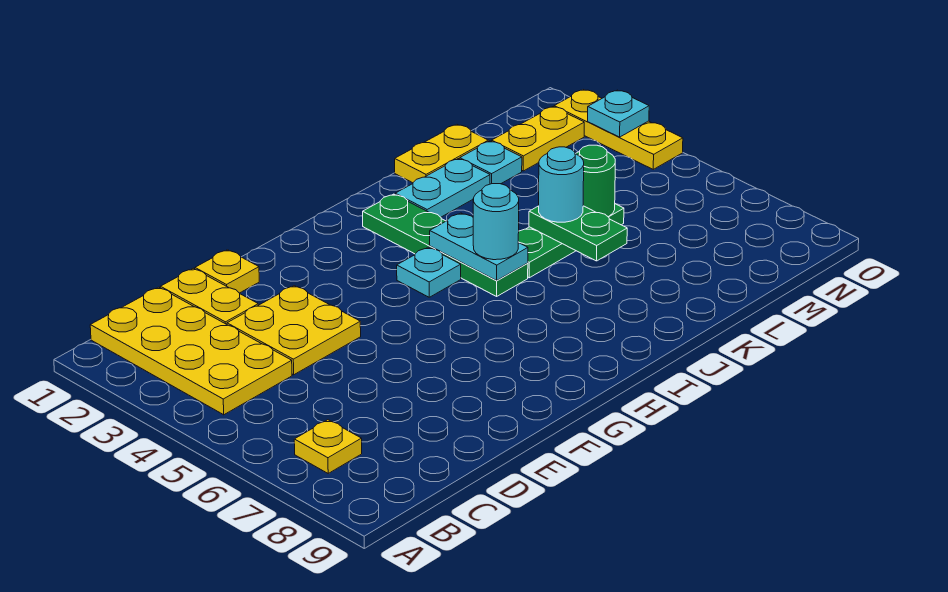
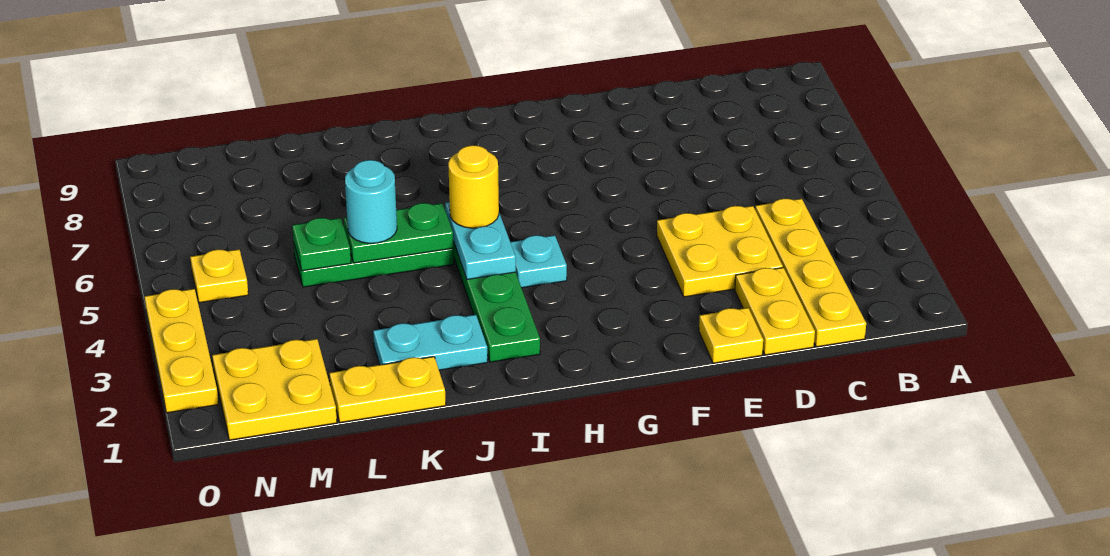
yellow 2x4 plate [90,287,292,415] -> yellow 1x4 plate [755,199,866,347]
yellow 1x1 plate [294,420,362,473] -> yellow 1x1 plate moved to [190,249,248,303]
cyan 1x1 round brick [473,184,519,260] -> yellow 1x1 round brick [448,145,499,228]
green 1x2 plate [529,206,627,261] -> green 1x2 plate turned to [344,203,453,263]
cyan 1x1 plate [460,141,522,184] -> none
green 1x1 round brick [576,145,615,217] -> green 1x1 plate [292,218,351,271]
yellow 1x2 plate [492,107,584,171] -> yellow 2x2 plate [212,339,337,440]
cyan 1x1 plate [588,90,649,137] -> none

